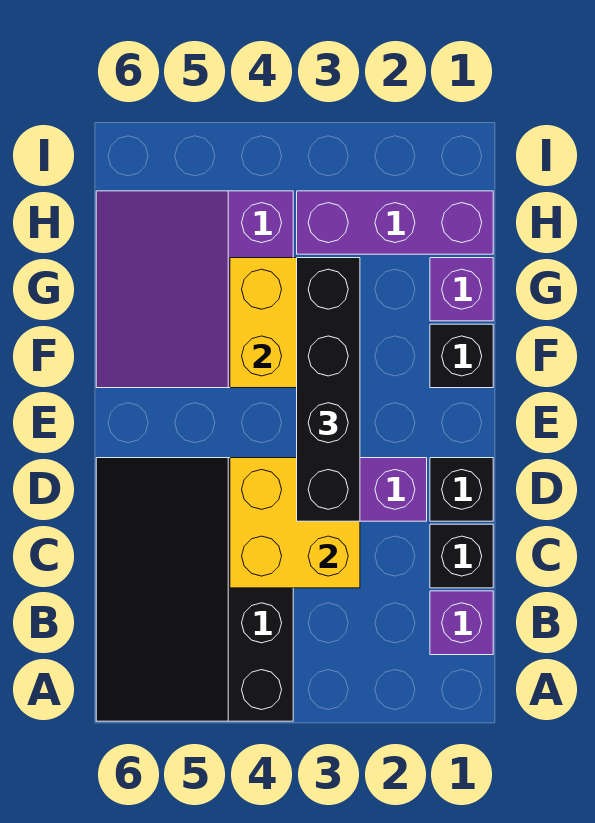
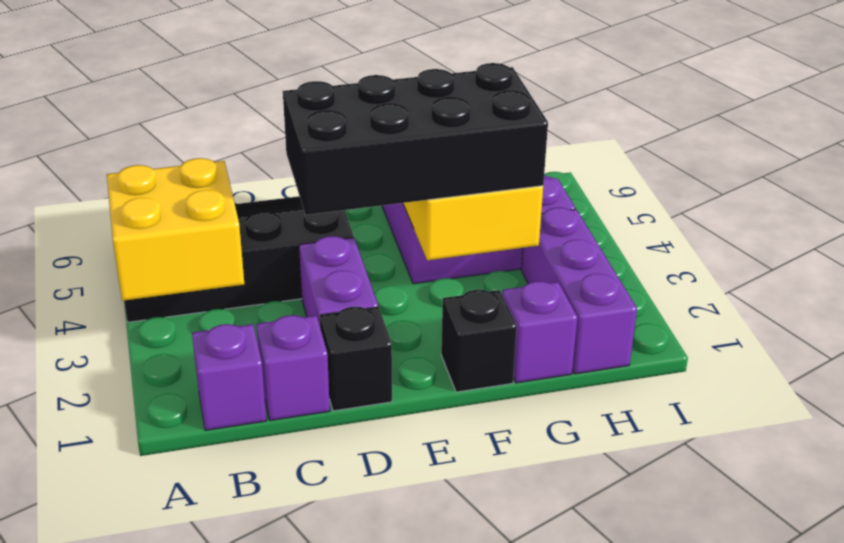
black 1x1 brick [430,524,493,588] -> purple 1x1 brick [256,315,330,421]
yellow 2x2 brick [230,458,360,588] -> yellow 2x2 brick moved to [107,158,244,301]
black 1x4 brick [297,258,360,521] -> black 2x4 brick [283,63,548,215]

